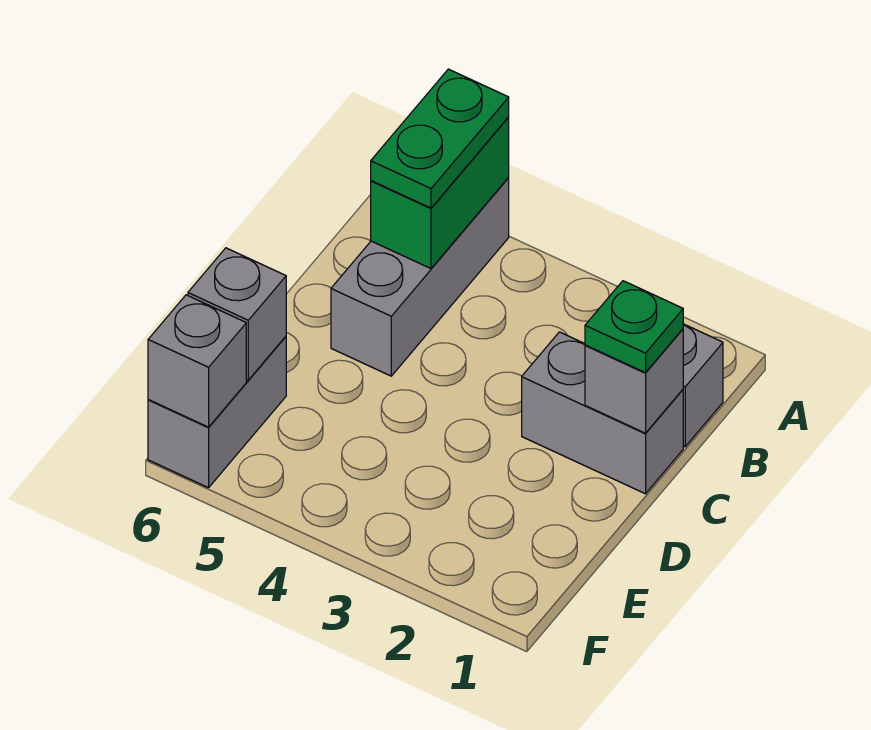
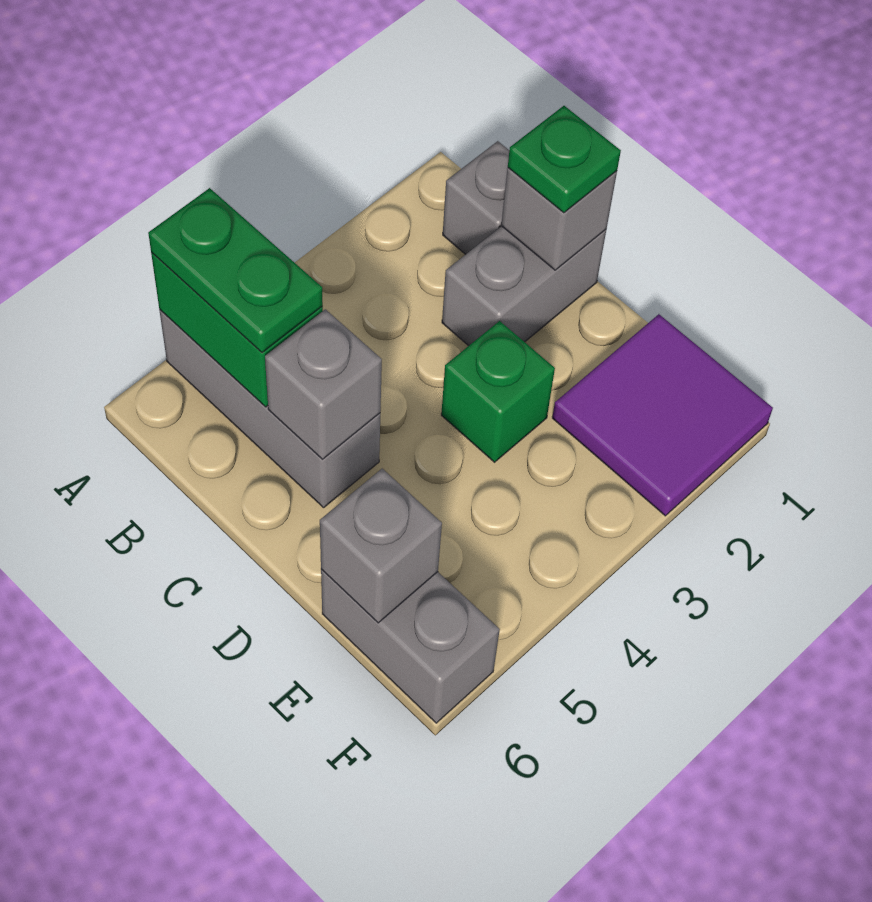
none -> green 1x1 brick [441,321,555,462]
none -> purple 2x2 tile [552,314,773,516]
grey 1x1 brick [148,295,246,427] -> grey 1x1 brick moved to [265,309,382,459]

